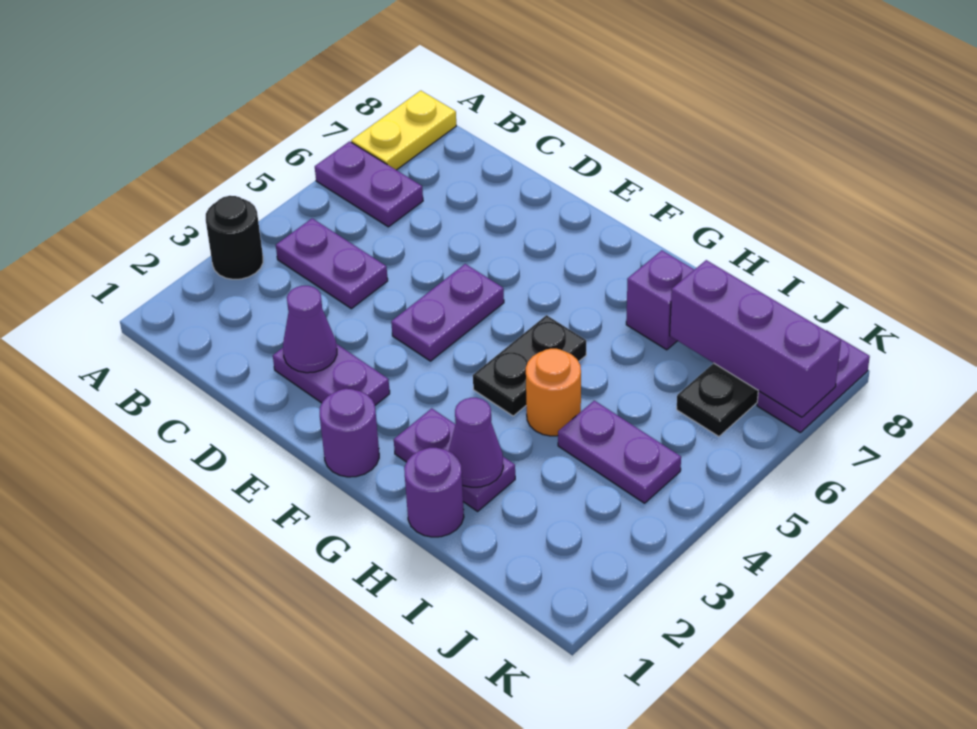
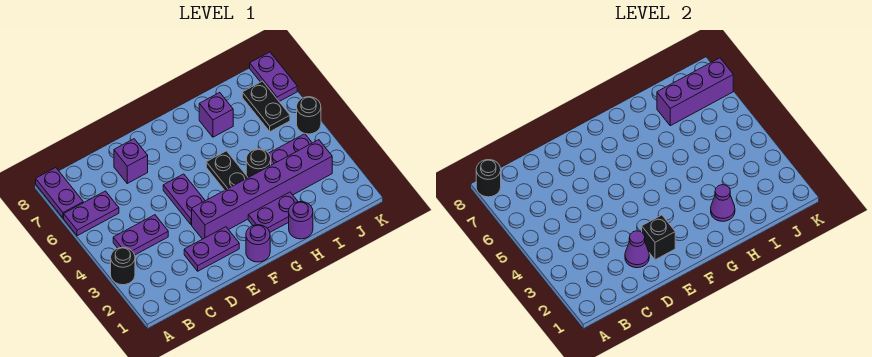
yellow 1x2 plate [351,91,456,170] -> purple 1x2 plate [36,168,83,218]
none -> black 1x1 round brick [476,160,501,197]
none -> purple 1x1 brick [114,139,148,183]
none -> black 1x1 brick [642,215,675,260]
none -> purple 1x6 brick [192,140,332,239]
orange 1x1 round brick [526,349,581,436] -> black 1x1 round brick [246,149,271,178]
none -> black 1x1 round brick [297,97,321,134]

